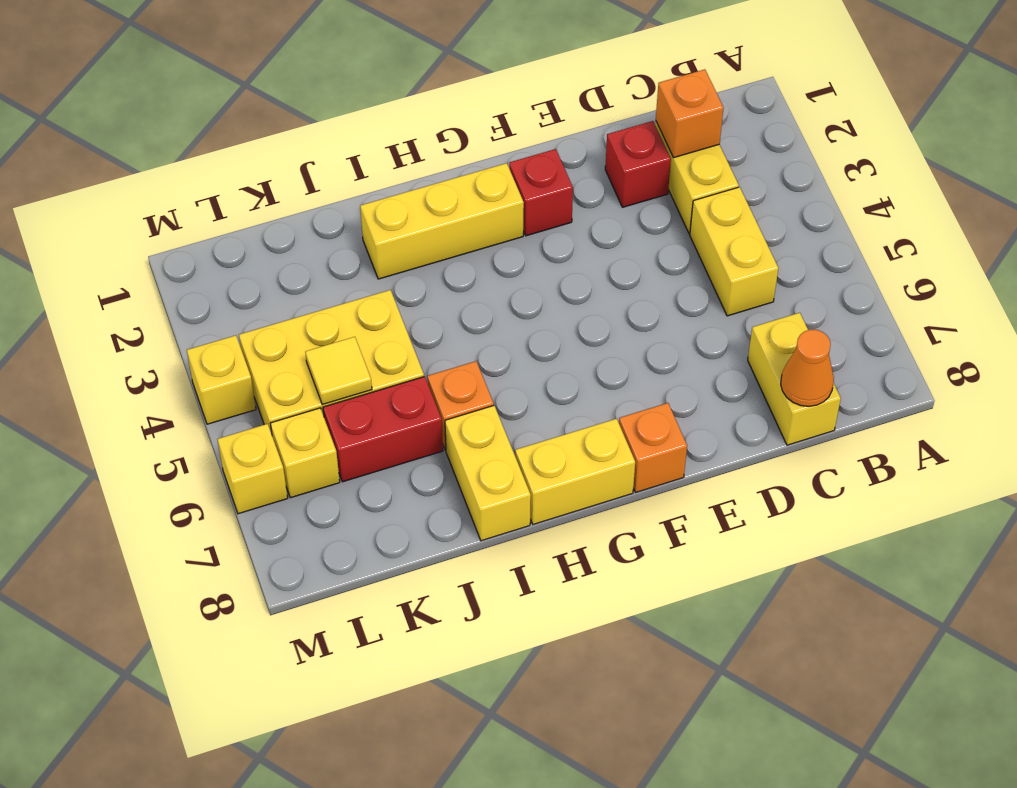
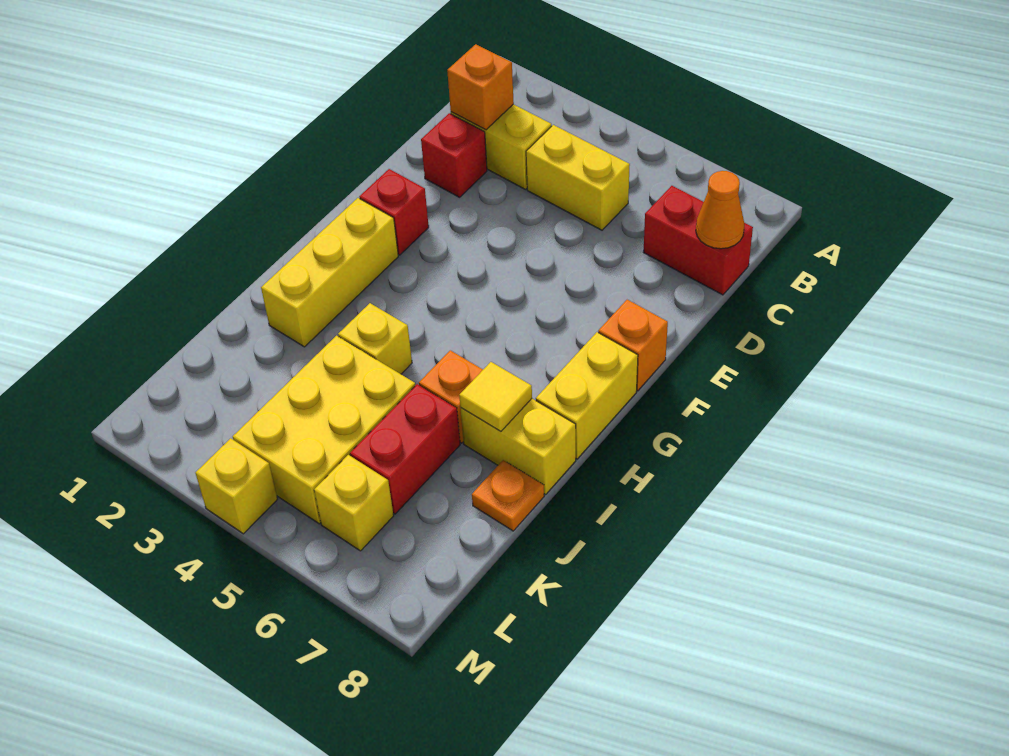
yellow 1x2 brick [748,313,841,445] -> red 1x2 brick [644,186,753,295]
none -> orange 1x1 plate [472,460,544,531]
yellow 1x1 tile [305,337,372,405] -> yellow 1x1 tile moved to [459,362,532,431]
yellow 1x1 brick [217,424,288,514] -> yellow 1x1 brick moved to [338,303,412,374]

